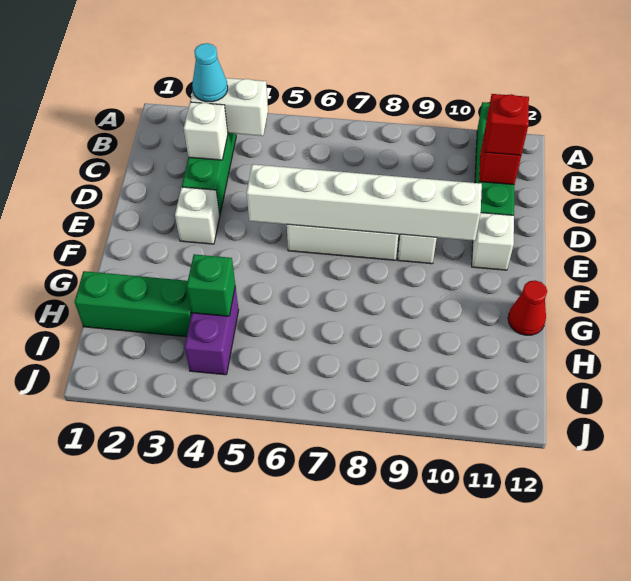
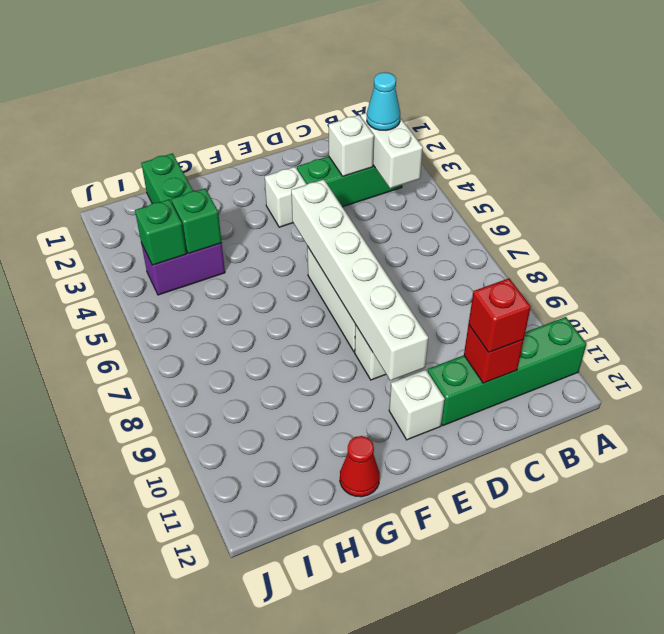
none -> green 1x1 brick [135,199,186,265]

